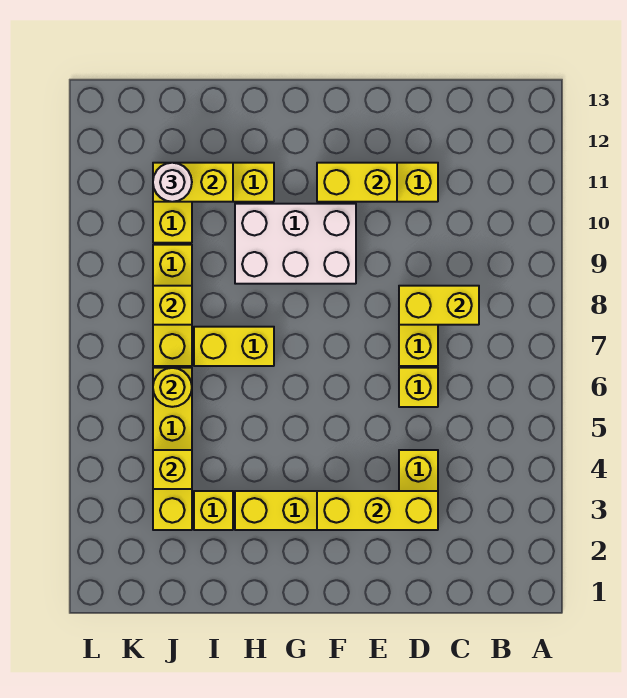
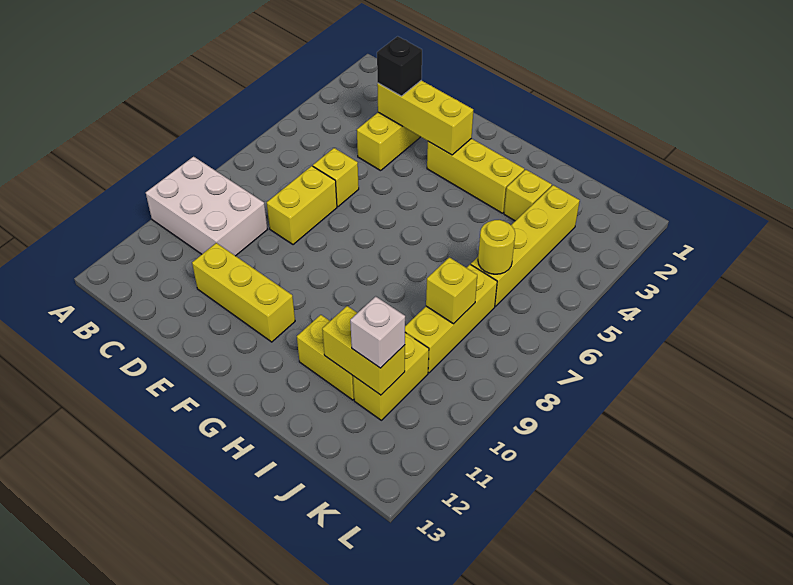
yellow 1x2 brick [399,286,479,325] -> none
none -> black 1x1 brick [377,36,422,96]
yellow 1x2 brick [317,163,397,202] -> none
white 2x3 brick [235,204,356,284] -> white 2x3 brick moved to [146,157,268,256]
yellow 1x2 brick [194,327,274,366] -> none
yellow 1x1 brick [153,450,192,489] -> none
white 1x1 round brick [153,163,192,202] -> white 1x1 brick [350,296,405,368]

